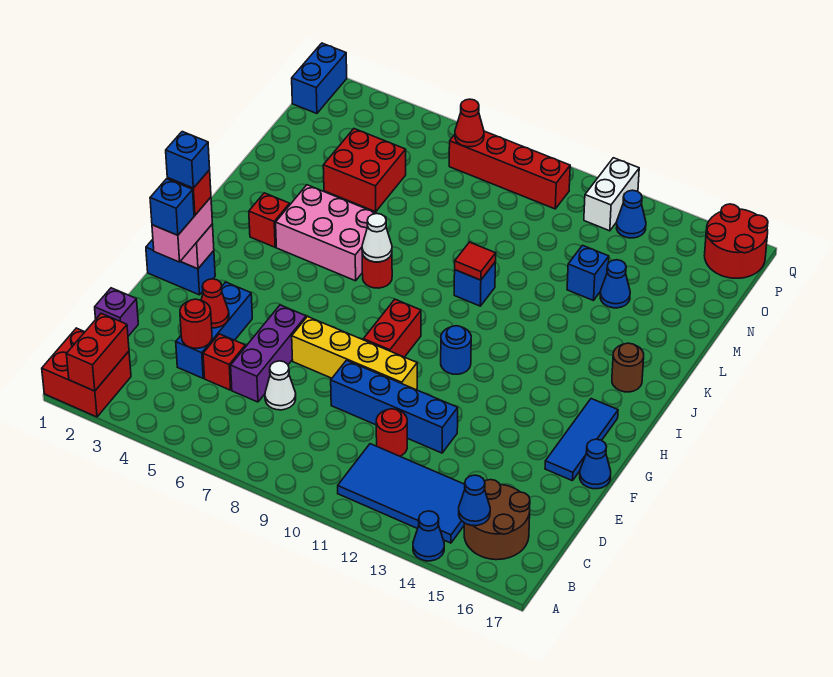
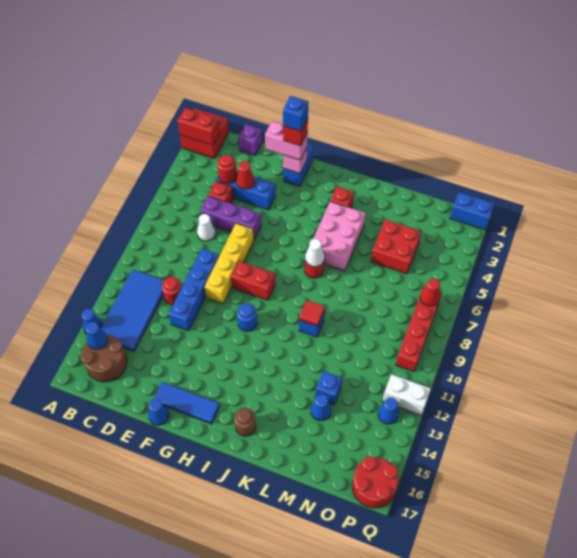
blue 1x1 brick [150,179,194,235] -> none

